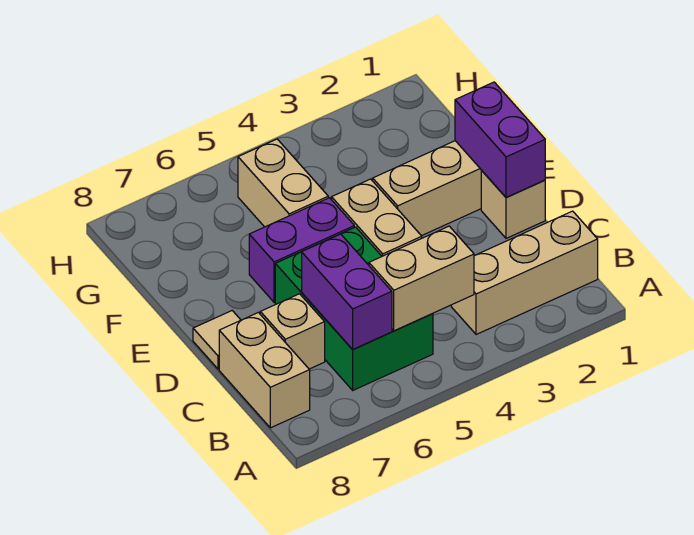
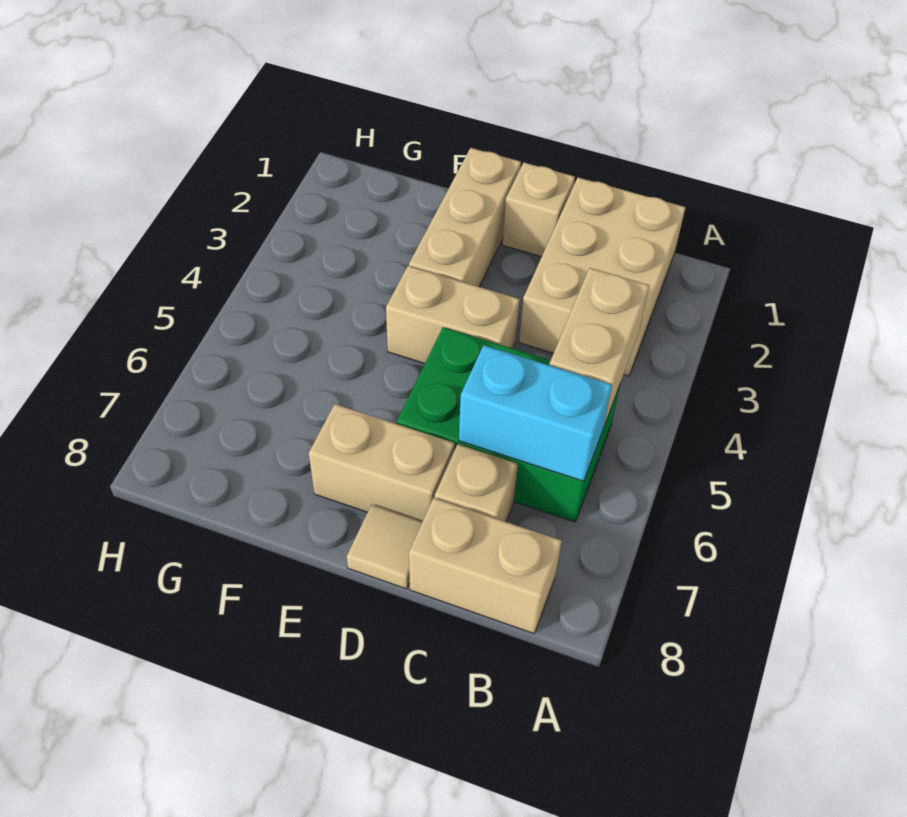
tan 1x3 brick [451,211,598,335] -> tan 2x3 brick [519,177,686,376]
purple 1x2 brick [302,234,392,349] -> cyan 1x2 brick [459,345,612,481]
purple 1x2 brick [455,82,545,197] -> none
purple 1x2 brick [249,198,354,302] -> none
tan 1x2 brick [238,139,328,227] -> tan 1x2 brick moved to [309,404,455,521]

